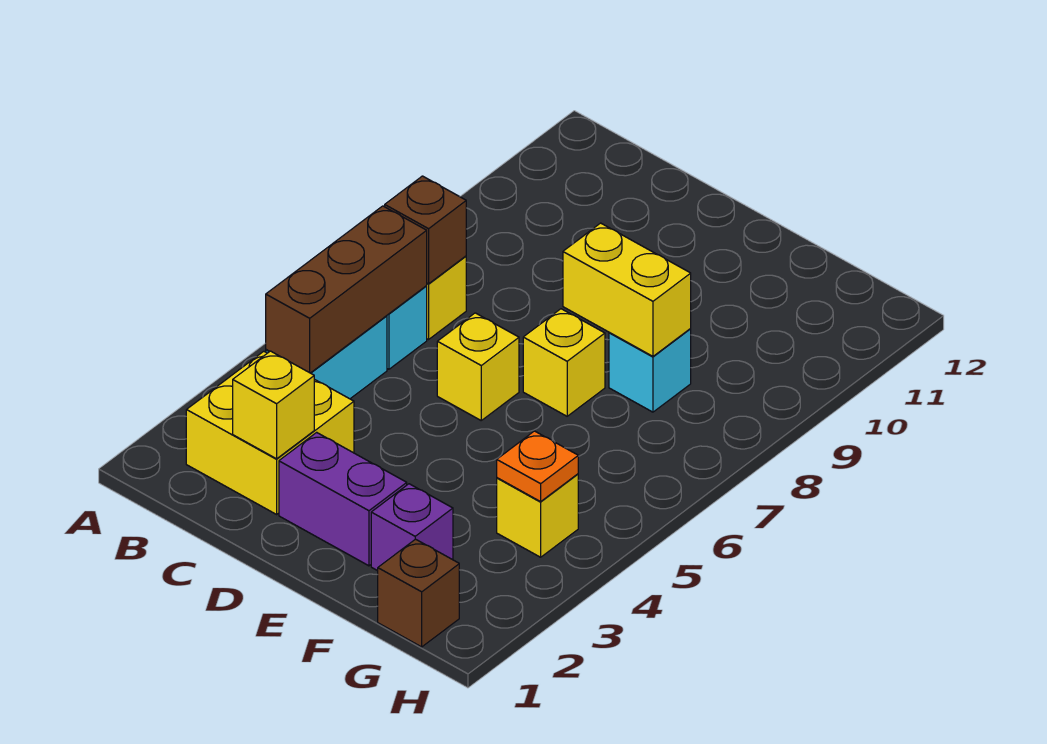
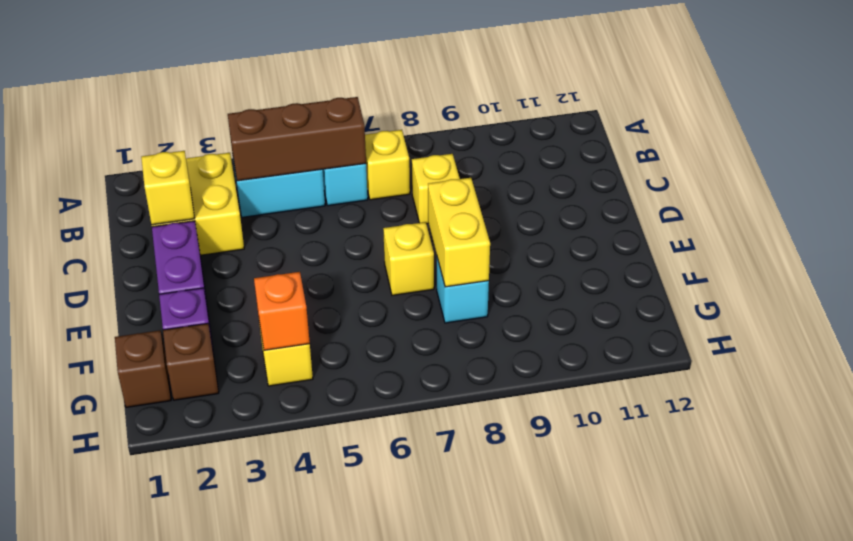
brown 1x1 brick [385,176,466,284] -> brown 1x1 brick moved to [163,323,219,400]
yellow 1x1 brick [437,313,519,420] -> yellow 1x1 brick moved to [412,154,460,224]
orange 1x1 plate [497,431,578,502] -> orange 1x1 brick [254,272,310,350]

